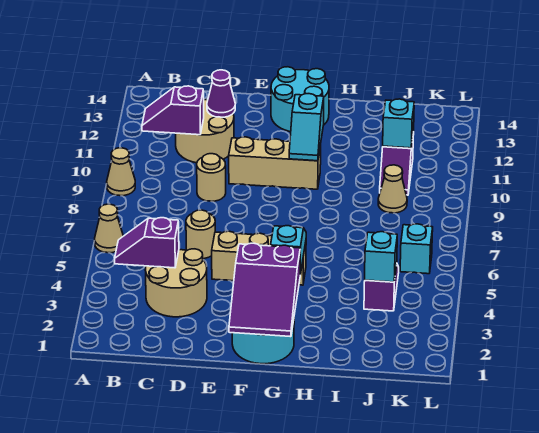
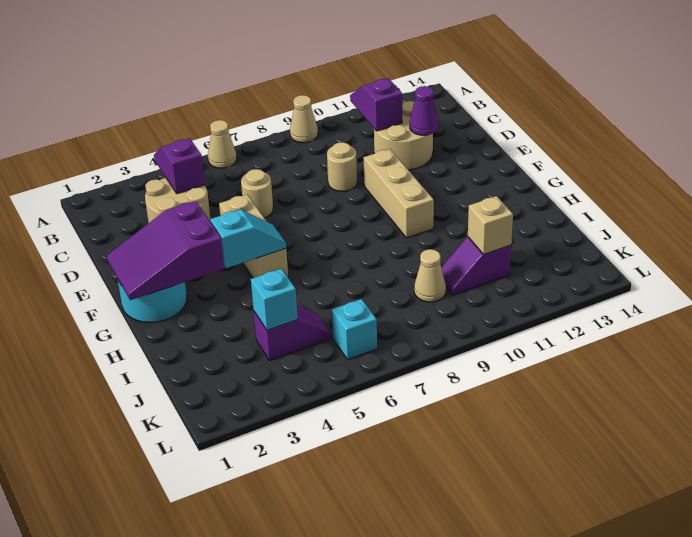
cyan 2x2 round brick [271,67,329,132] -> none
cyan 1x2 slope [289,94,324,161] -> none
cyan 1x1 brick [383,99,414,148] -> tan 1x1 brick [468,196,513,254]

